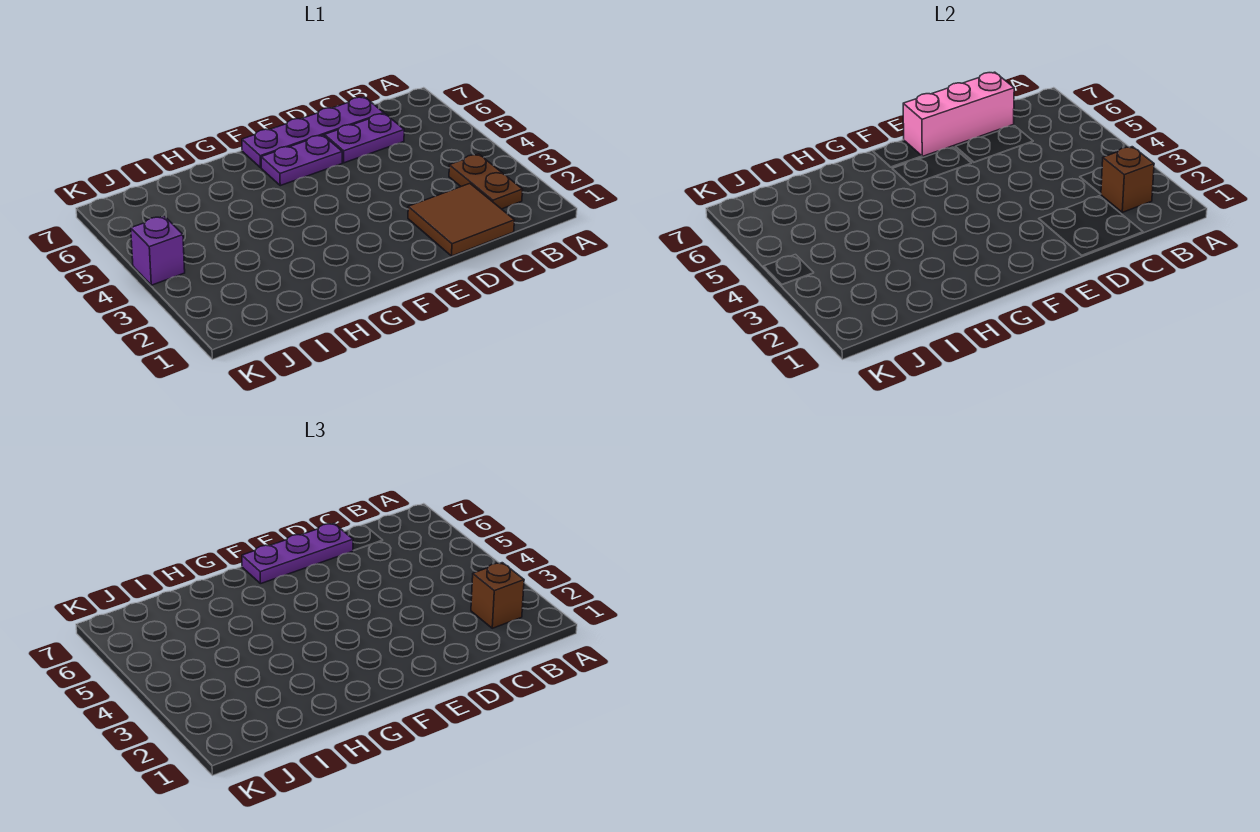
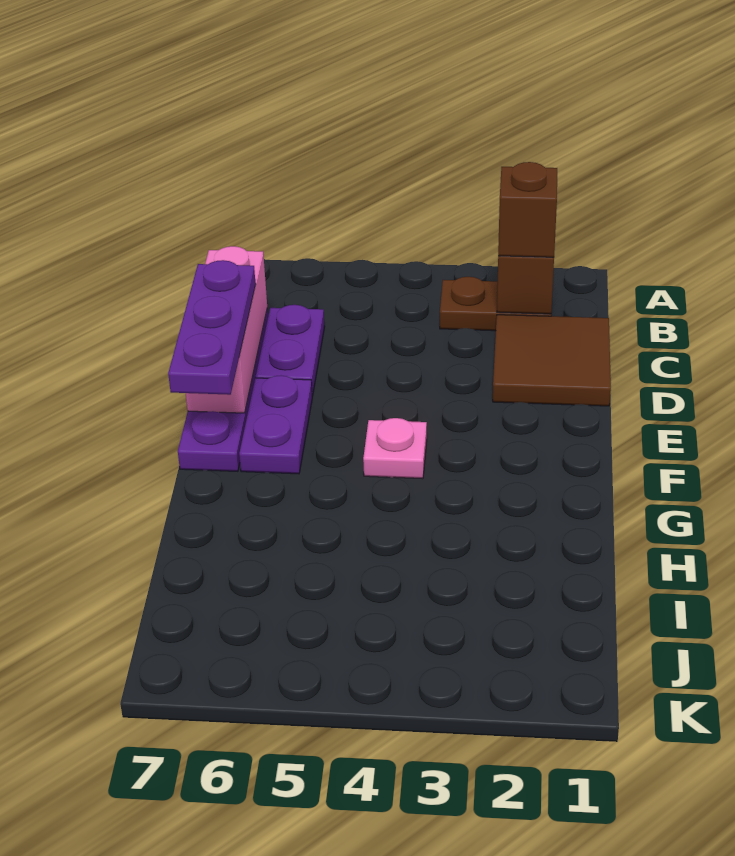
none -> pink 1x1 plate [363,418,427,479]
purple 1x1 brick [131,216,185,285] -> none

